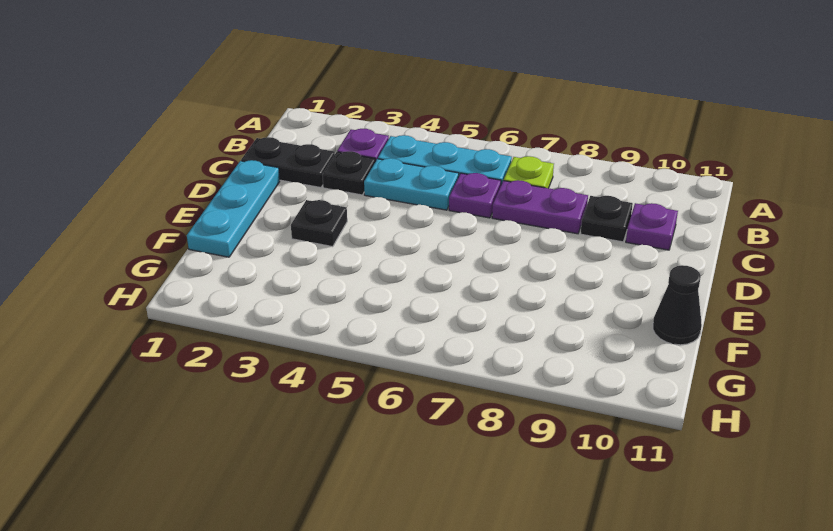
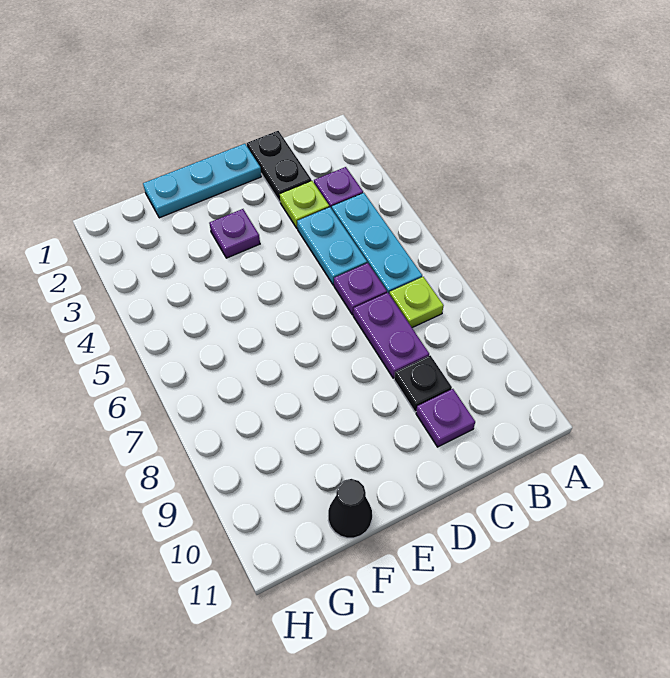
black 1x1 plate [322,151,375,195] -> lime 1x1 plate [280,181,329,228]
black 1x1 plate [291,200,347,247] -> purple 1x1 plate [209,209,260,258]

